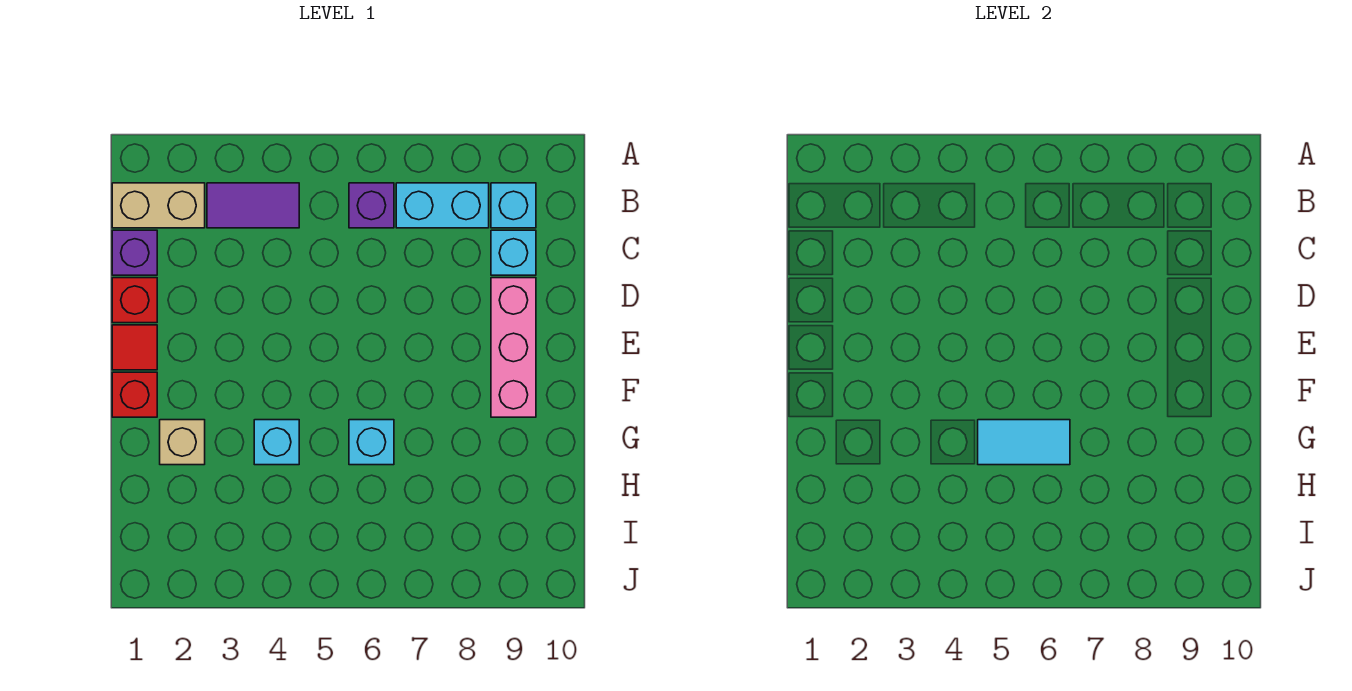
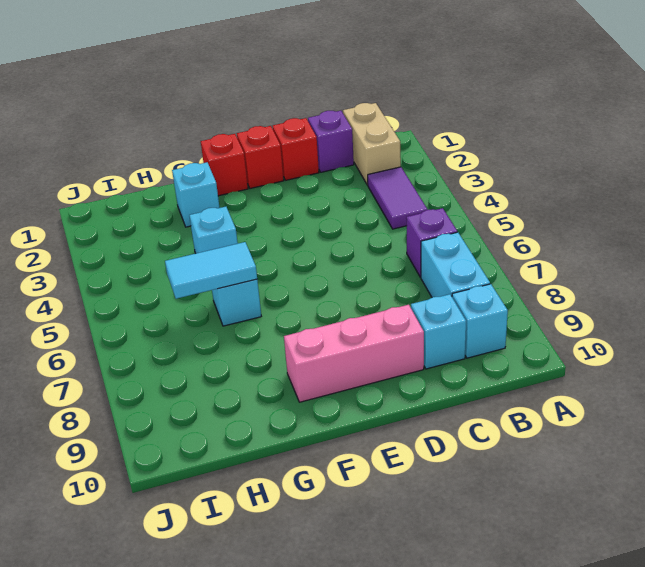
red 1x1 tile [112,325,157,370] -> red 1x1 brick [237,126,284,188]
tan 1x1 brick [160,420,205,465] -> cyan 1x1 brick [172,162,220,227]
cyan 1x2 tile [978,420,1070,465] -> cyan 1x2 tile turned to [165,242,257,299]

